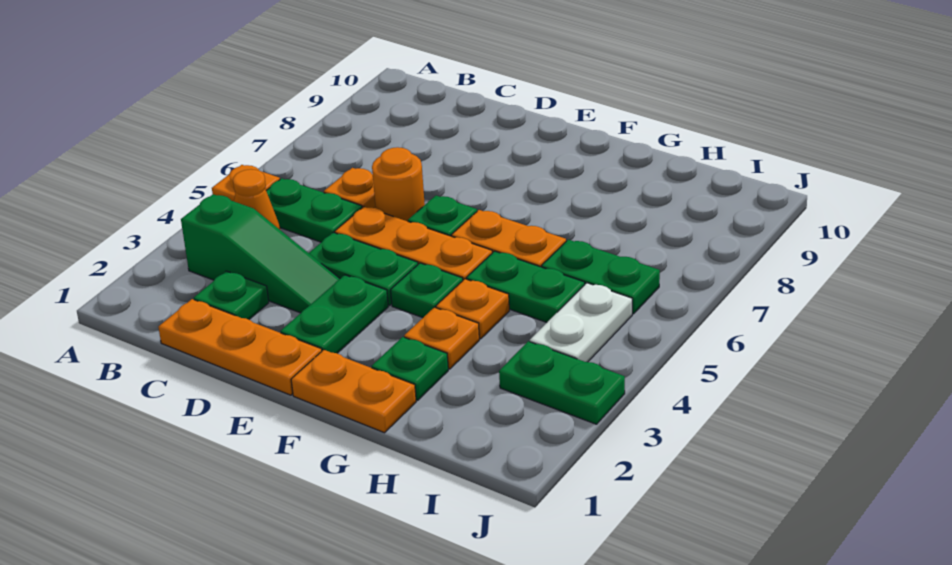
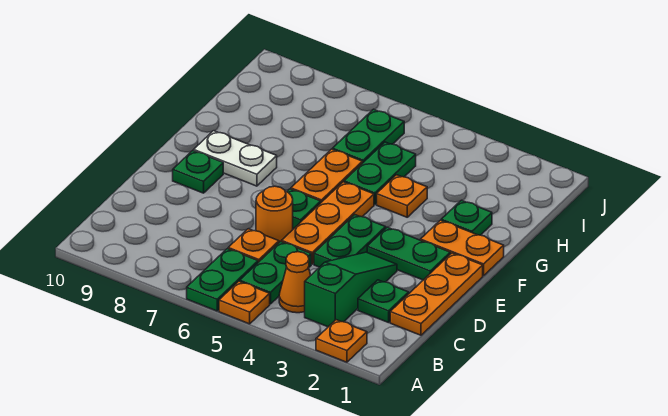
orange 1x2 plate [291,350,416,433] -> orange 1x2 plate turned to [420,220,504,276]
green 1x1 plate [391,263,463,318] -> green 1x1 plate moved to [173,151,223,193]
orange 1x1 plate [404,307,479,369] -> orange 1x1 plate moved to [316,320,367,362]
green 1x2 plate [499,341,625,424] -> green 1x2 plate moved to [187,249,258,311]
white 1x2 plate [530,283,632,362] -> white 1x2 plate moved to [194,131,277,186]

